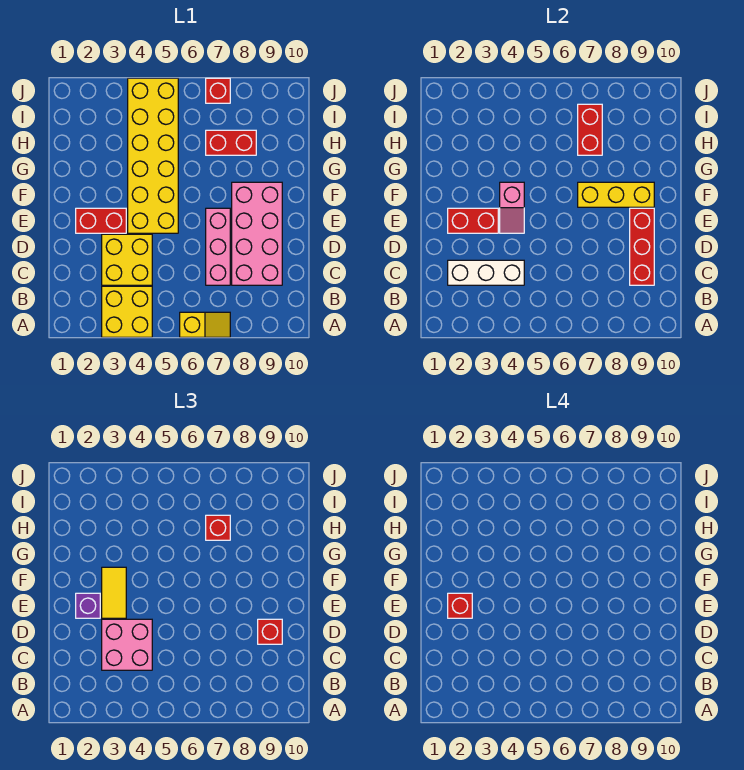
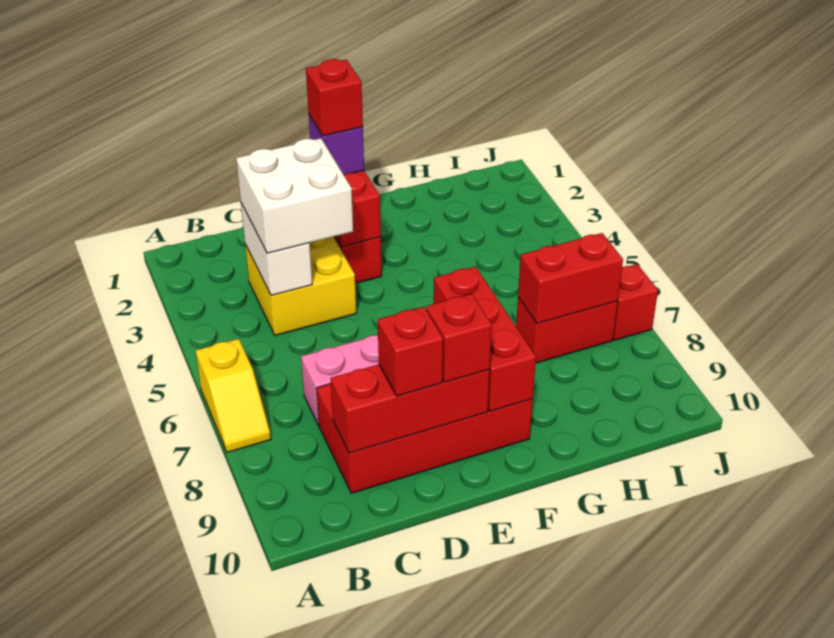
yellow 2x2 brick [102,286,152,337] -> none
white 1x3 brick [448,260,524,285] -> white 1x2 brick [241,203,312,295]
pink 2x2 brick [102,619,152,670] -> white 2x2 brick [236,138,353,253]
pink 2x4 brick [232,182,282,285] -> red 2x4 brick [317,384,533,493]
yellow 1x2 tile [102,567,126,618] -> none
yellow 2x6 brick [128,78,178,233] -> none
pink 1x2 slope [500,182,524,233] -> none
yellow 1x3 brick [578,182,654,207] -> red 1x3 brick [434,267,536,411]
red 1x2 brick [206,130,256,155] -> red 1x2 brick turned to [516,297,618,363]
red 1x1 brick [206,515,230,540] -> red 1x1 brick moved to [426,294,492,382]

